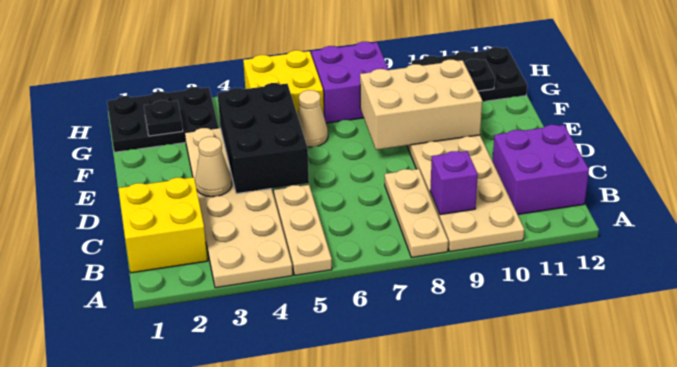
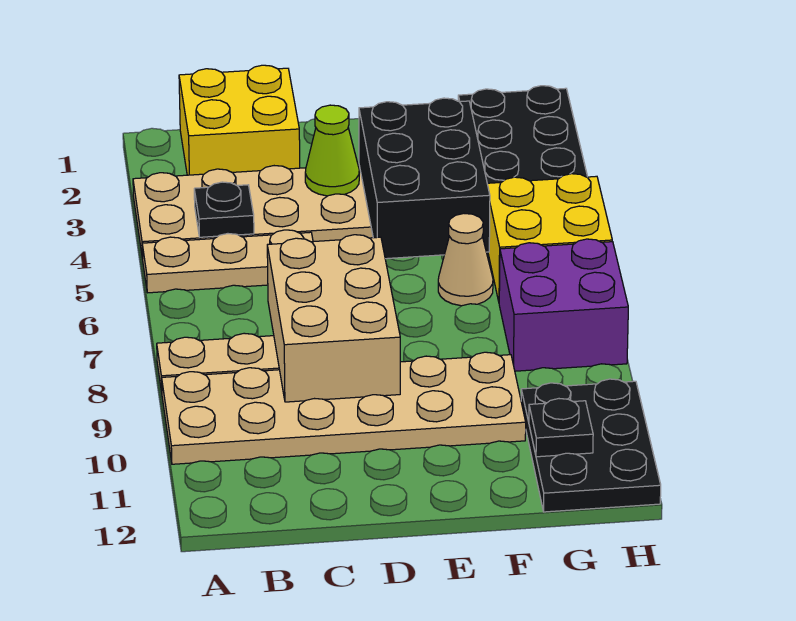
purple 1x1 brick [430,151,478,215] -> none
purple 2x2 brick [492,125,589,214] -> none
tan 1x1 cone [195,137,232,197] -> lime 1x1 cone [305,105,359,196]
black 2x3 brick [217,83,309,194] -> black 2x3 brick turned to [359,98,490,259]
tan 2x3 brick [360,60,482,150] -> tan 2x3 brick moved to [267,235,400,402]
black 1x1 plate [144,100,183,136] -> black 1x1 plate moved to [194,182,254,237]

